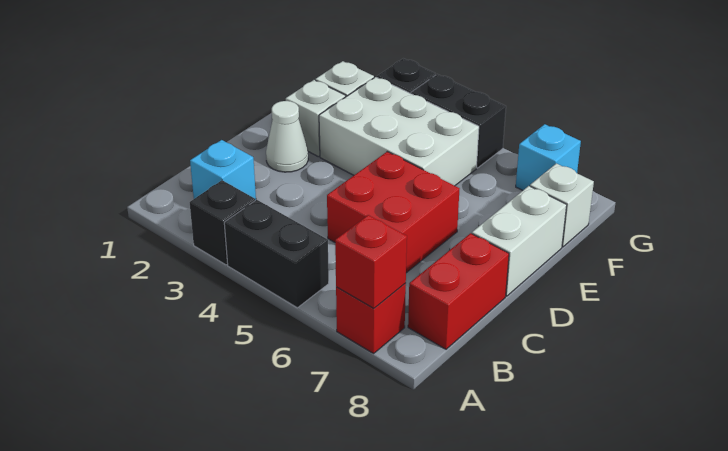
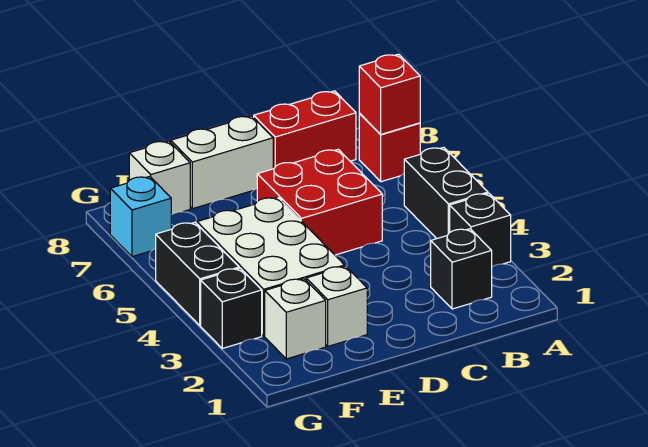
cyan 1x1 brick [190,140,256,200] -> black 1x1 brick [431,229,492,309]
white 1x1 cone [266,101,308,172] -> none

